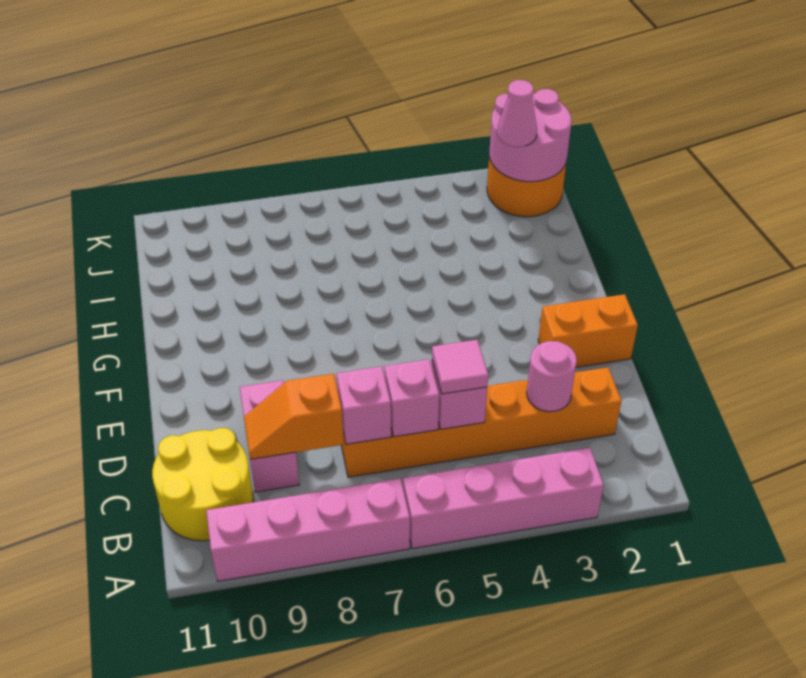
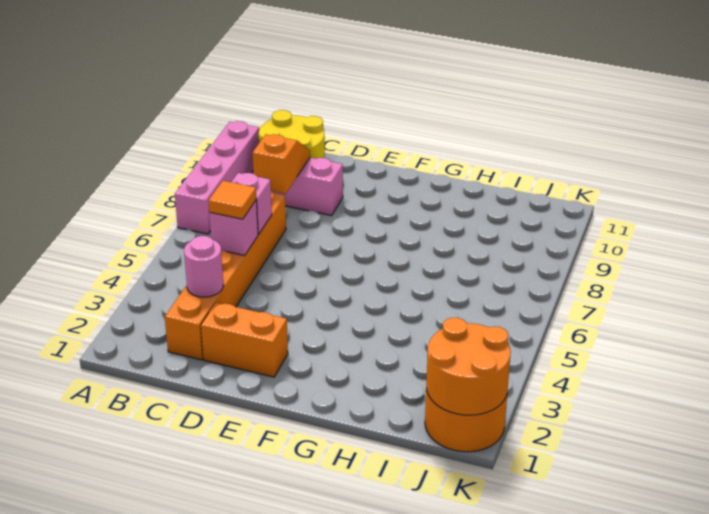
pink 1x4 brick [403,448,604,549] -> none
pink 1x1 tile [432,340,488,394] -> orange 1x1 tile [208,181,256,219]
pink 1x1 brick [337,366,391,444] -> none
orange 1x2 brick [538,294,638,367] -> orange 1x2 brick turned to [201,303,288,377]
pink 2x2 round brick [489,89,572,182] -> orange 2x2 round brick [426,318,511,415]
pink 1x1 cone [497,80,537,147] -> none

